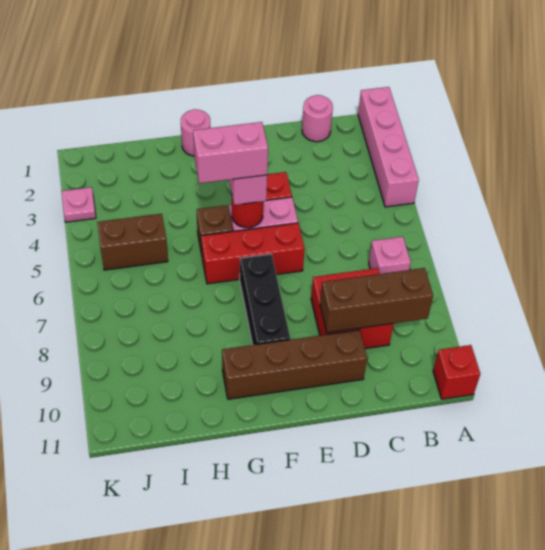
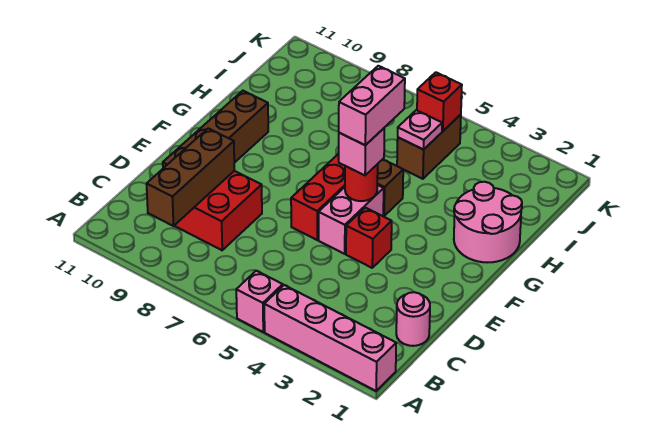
red 1x1 brick [433,345,480,399] -> red 1x1 brick moved to [417,72,462,131]
pink 1x1 brick [369,237,411,274] -> pink 1x1 brick moved to [236,271,283,332]
black 1x3 brick [240,254,290,345] -> none
pink 1x1 round brick [181,109,210,156] -> pink 2x2 round brick [454,182,522,262]
pink 1x1 plate [61,187,96,222] -> pink 1x1 plate moved to [398,110,442,150]

